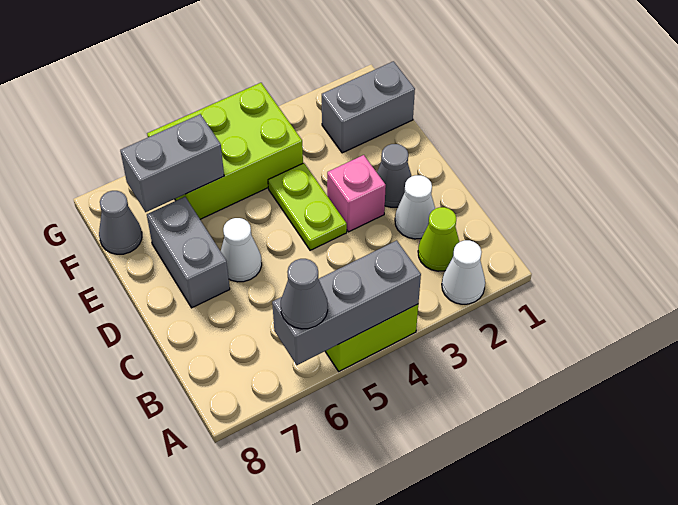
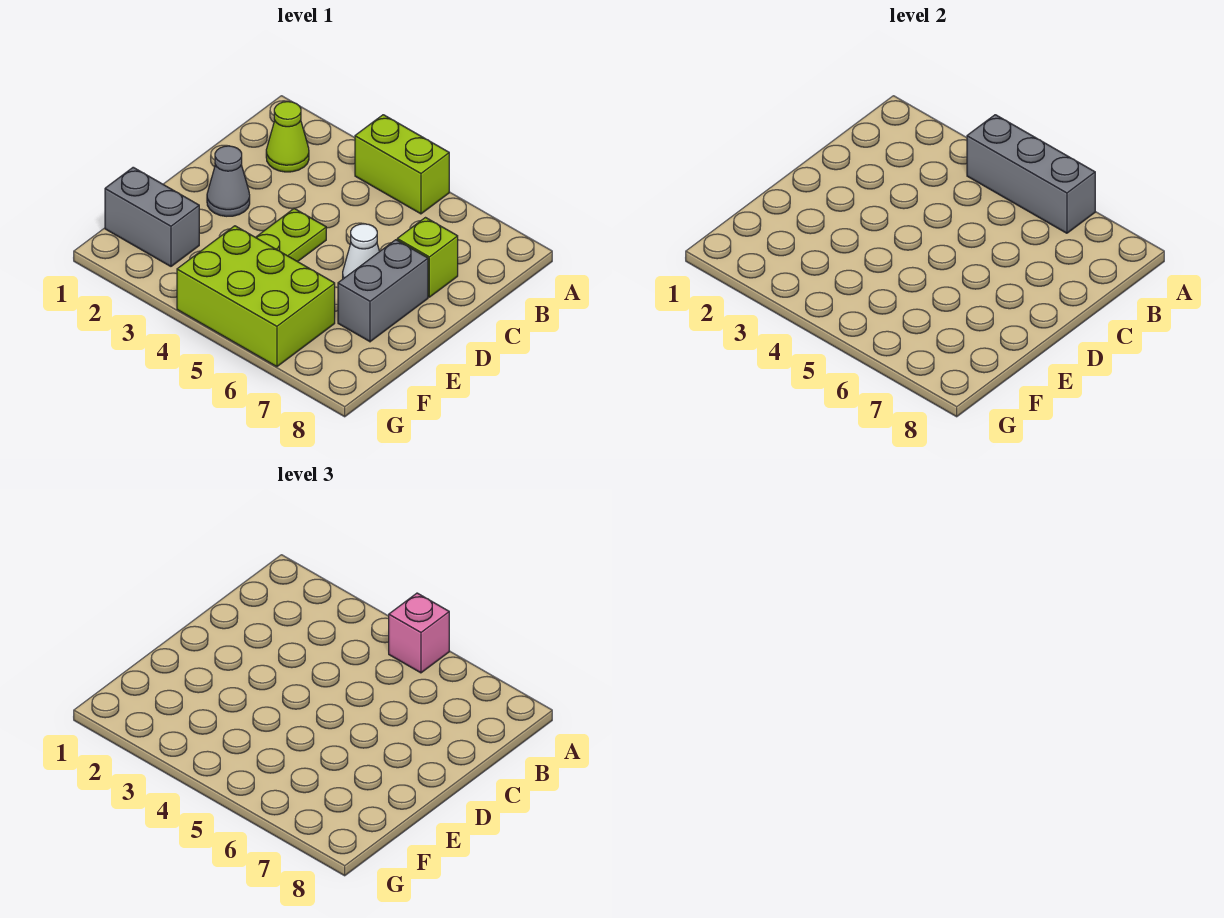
white 1x1 cone [442,240,485,304] -> none
grey 1x1 cone [281,259,328,329] -> none
white 1x1 cone [395,175,435,239] -> none
none -> lime 1x1 brick [397,218,458,297]
pink 1x1 brick [327,155,386,232] -> pink 1x1 brick moved to [389,593,449,673]
grey 1x2 brick [120,114,224,212] -> none
grey 1x1 cone [99,191,142,254] -> none

